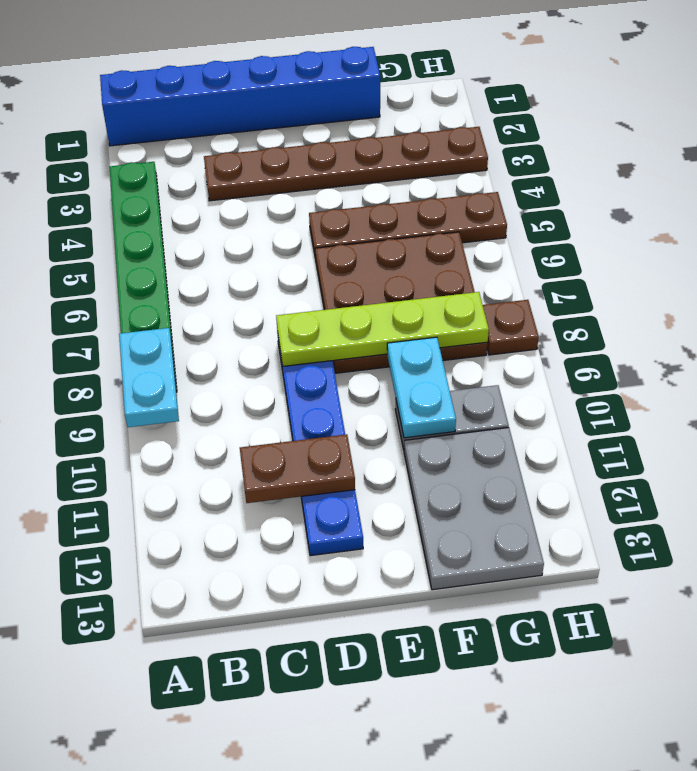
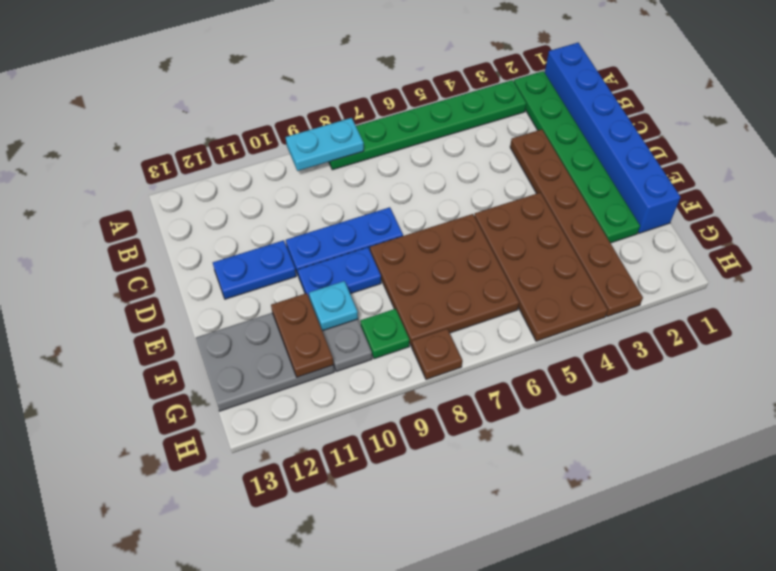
none -> green 1x6 plate [514,71,640,243]
brown 1x2 plate [240,434,355,503] -> brown 1x2 plate moved to [271,293,334,377]
lime 1x4 plate [276,292,489,366] -> none
brown 1x4 plate [309,192,507,259] -> brown 2x4 plate [474,193,608,341]
none -> blue 1x2 plate [298,247,381,299]
cyan 1x2 plate [387,337,456,438] -> cyan 1x1 plate [309,281,358,331]
none -> green 1x1 plate [360,309,410,359]

